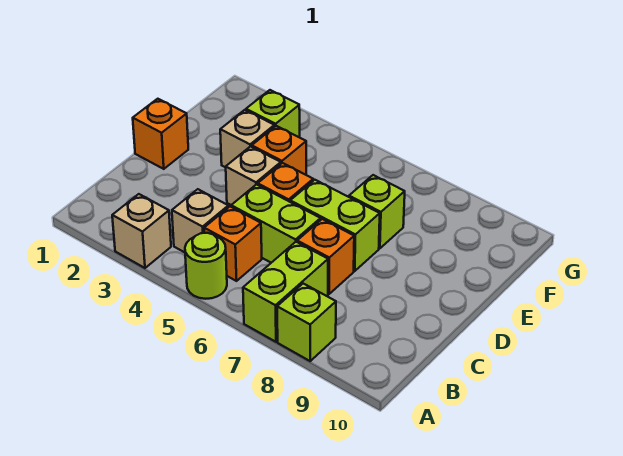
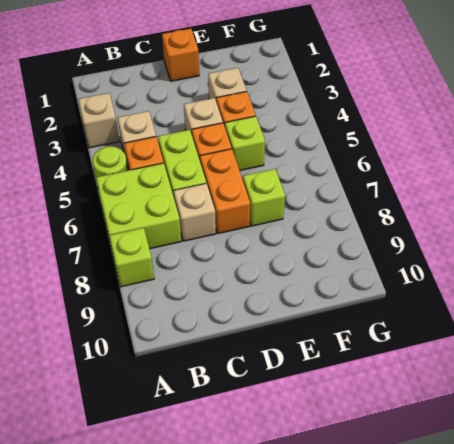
lime 1x2 brick [243,242,328,342] -> lime 2x2 brick [96,163,181,249]
orange 1x1 brick [297,219,354,294] -> tan 1x1 brick [174,183,216,241]
lime 1x2 brick [290,180,380,271] -> orange 1x2 brick [200,149,250,234]
lime 1x1 brick [246,90,300,137] -> lime 1x1 brick moved to [225,116,265,171]

